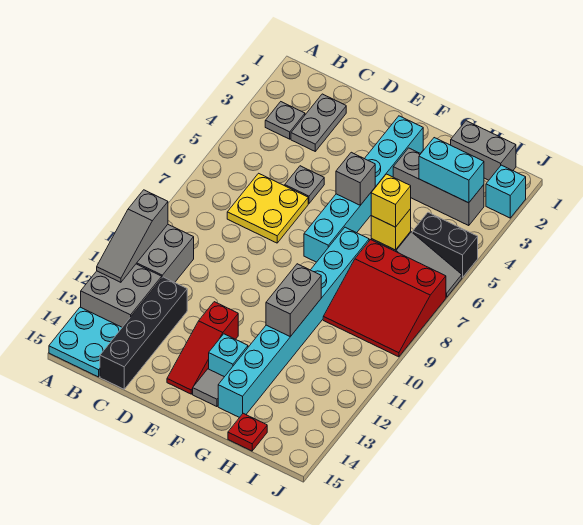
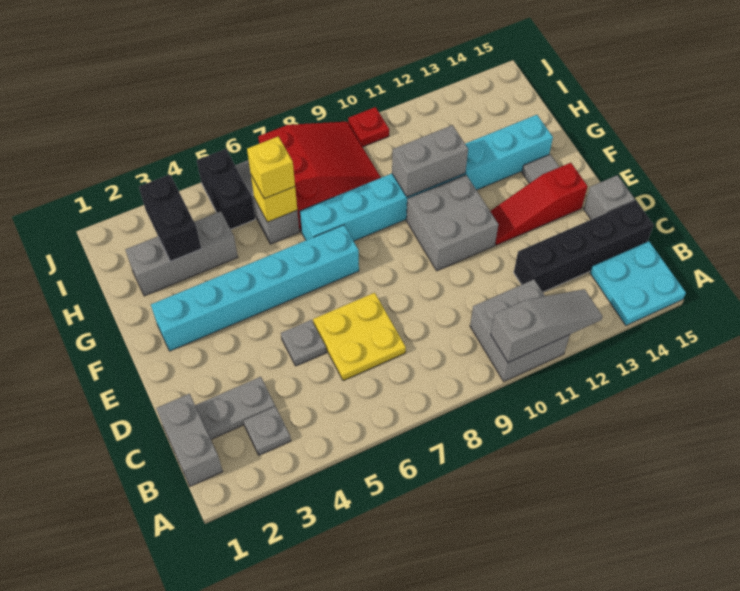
grey 2x2 brick [81,264,162,327] -> grey 2x2 brick moved to [406,175,498,271]
red 1x3 slope [167,302,238,394] -> red 1x3 slope turned to [490,163,588,245]
grey 1x1 brick [336,152,375,205] -> grey 1x1 brick moved to [584,175,635,220]
cyan 1x1 brick [209,334,248,377] -> none
grey 1x3 brick [393,148,484,226] -> grey 1x3 brick turned to [125,211,238,296]
grey 1x2 brick [451,121,516,180] -> grey 1x2 brick moved to [156,394,223,486]
cyan 1x2 brick [419,138,484,203] -> black 1x2 brick [139,174,201,261]
red 1x1 plate [228,413,267,451] -> red 1x1 plate moved to [348,107,389,147]
cyan 1x1 brick [486,165,526,218] -> none

